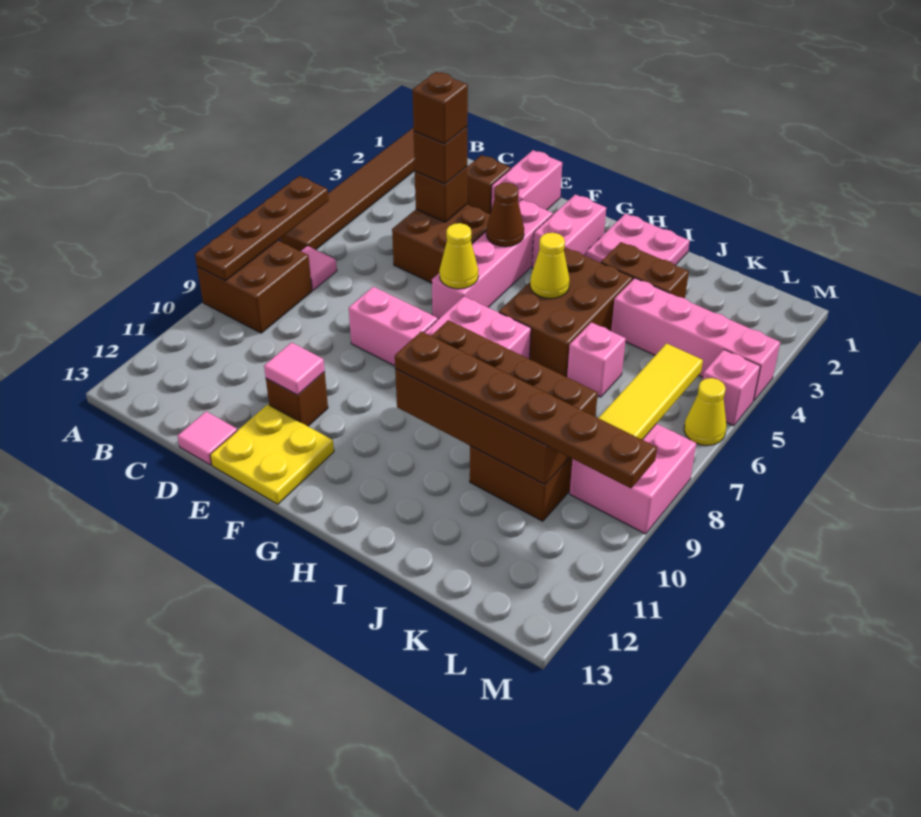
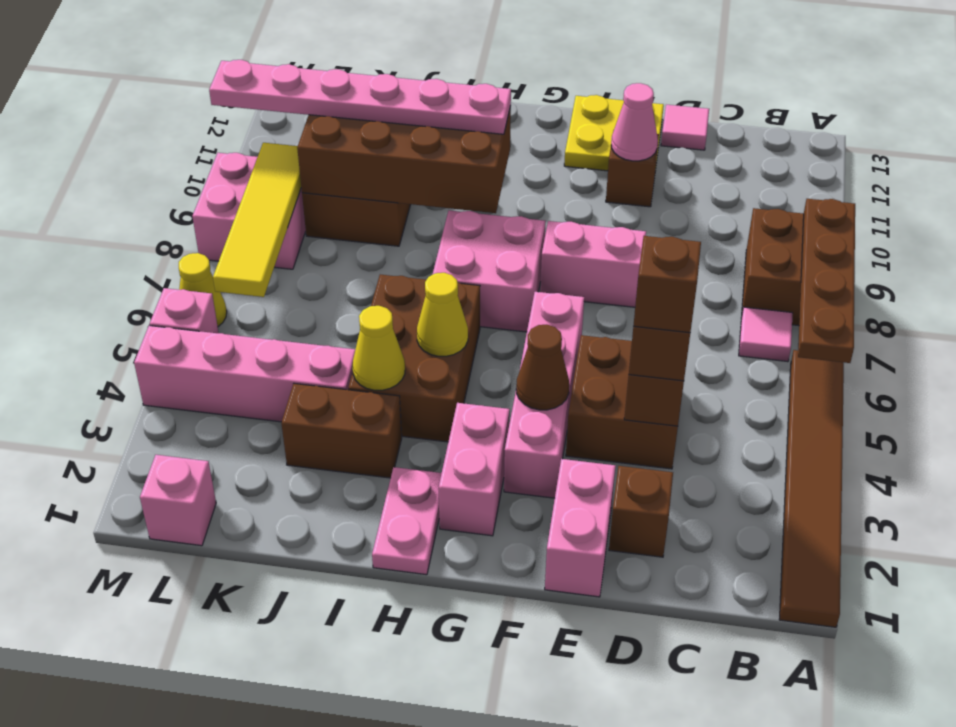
pink 1x1 tile [264,343,325,395] -> pink 1x1 cone [611,83,658,161]
yellow 1x1 cone [439,223,478,289] -> yellow 1x1 cone moved to [353,306,405,390]
pink 2x2 plate [586,214,690,265] -> pink 1x2 plate [372,467,442,575]
brown 1x6 plate [395,331,657,488] -> pink 1x6 plate [209,60,511,134]
pink 1x1 brick [567,322,626,397] -> pink 1x1 brick moved to [140,455,216,546]

